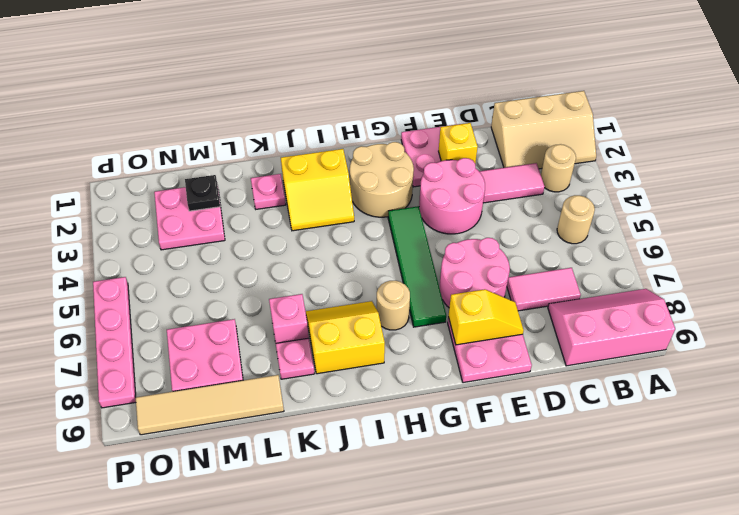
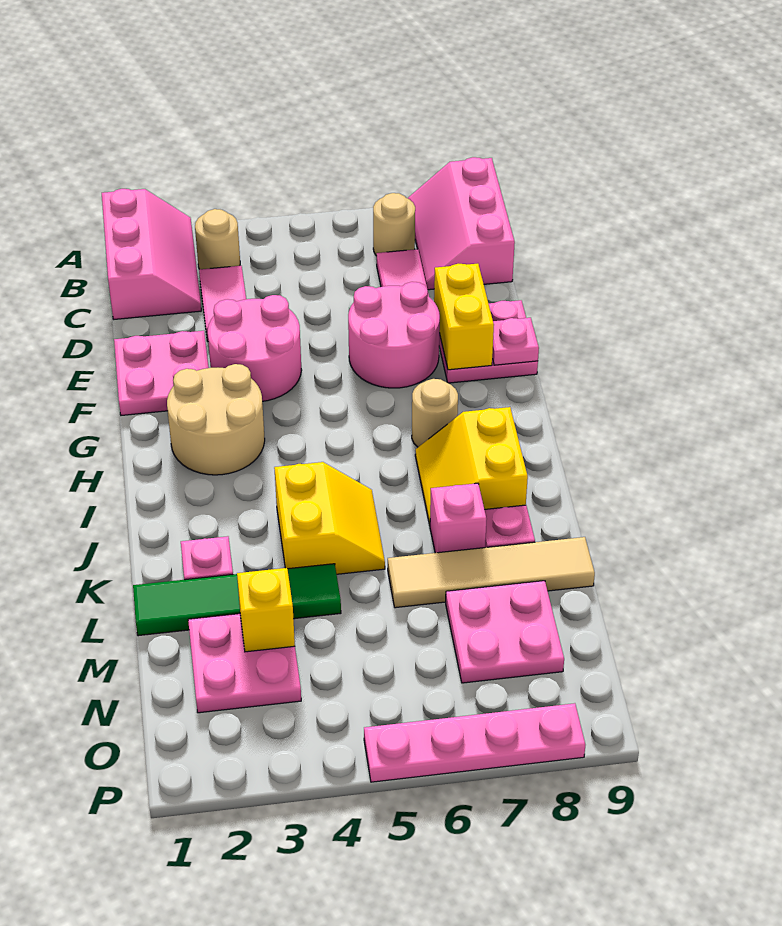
tan 2x3 slope [491,91,596,169] -> pink 2x3 slope [102,189,201,319]
tan 1x1 round brick [557,195,595,244] -> tan 1x1 round brick moved to [373,193,415,256]
yellow 1x1 brick [439,123,478,163] -> yellow 1x1 brick moved to [237,568,295,652]
yellow 1x2 slope [448,289,524,345] -> yellow 1x2 brick [434,264,494,370]
none -> pink 1x1 plate [492,318,539,365]
green 1x4 tile [388,206,446,327] -> green 1x4 tile moved to [133,564,341,636]
yellow 2x2 slope [281,149,354,231] -> yellow 2x2 slope moved to [274,462,385,574]
tan 1x4 tile [136,375,284,435] -> tan 1x4 tile turned to [388,537,595,608]
black 1x1 plate [185,175,220,211] -> none

